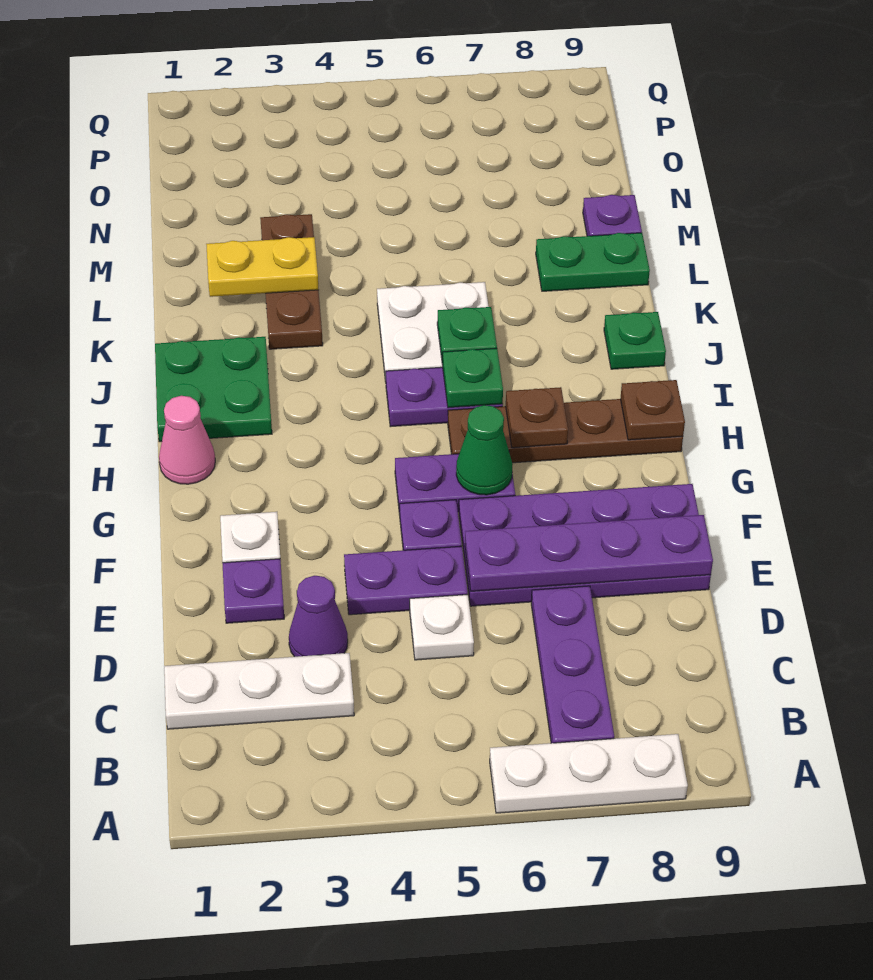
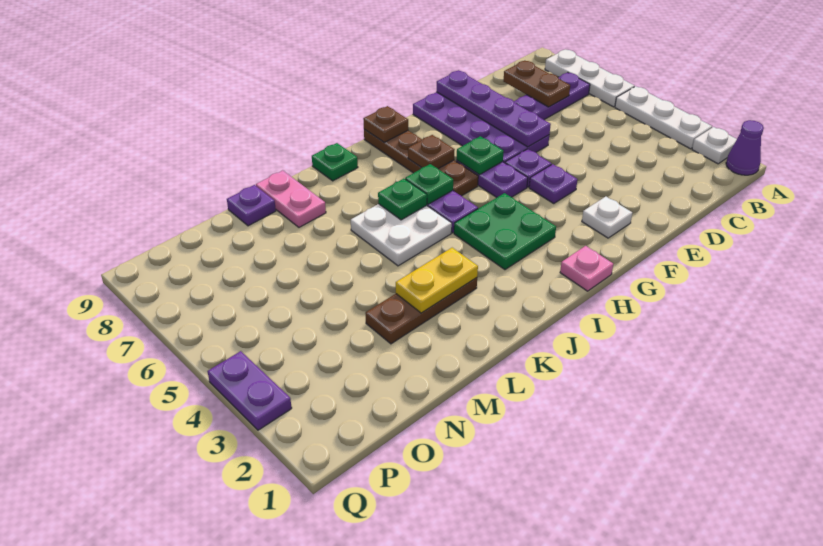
white 1x3 plate [164,653,354,729] -> white 1x3 plate moved to [615,86,712,149]
none -> brown 1x2 plate [504,61,570,107]
purple 1x1 cone [289,576,348,657] -> purple 1x1 cone moved to [726,120,764,175]
white 1x1 plate [410,595,474,660] -> white 1x1 plate moved to [692,127,737,164]
purple 1x1 plate [222,559,284,623] -> purple 1x1 plate moved to [529,164,578,203]
purple 1x2 plate [344,546,468,615] -> purple 1x2 plate moved to [207,351,292,430]
green 1x1 cone [456,405,513,495] -> green 1x1 plate [457,136,504,175]
pink 1x1 cone [159,396,215,484] -> pink 1x1 plate [560,246,613,291]
green 2x2 plate [155,337,272,442] -> green 2x2 plate moved to [454,193,556,270]
yellow 1x2 plate [206,237,319,297] -> yellow 1x2 plate turned to [396,248,478,313]
green 1x2 plate [536,233,650,291] -> pink 1x2 plate [256,170,326,227]

